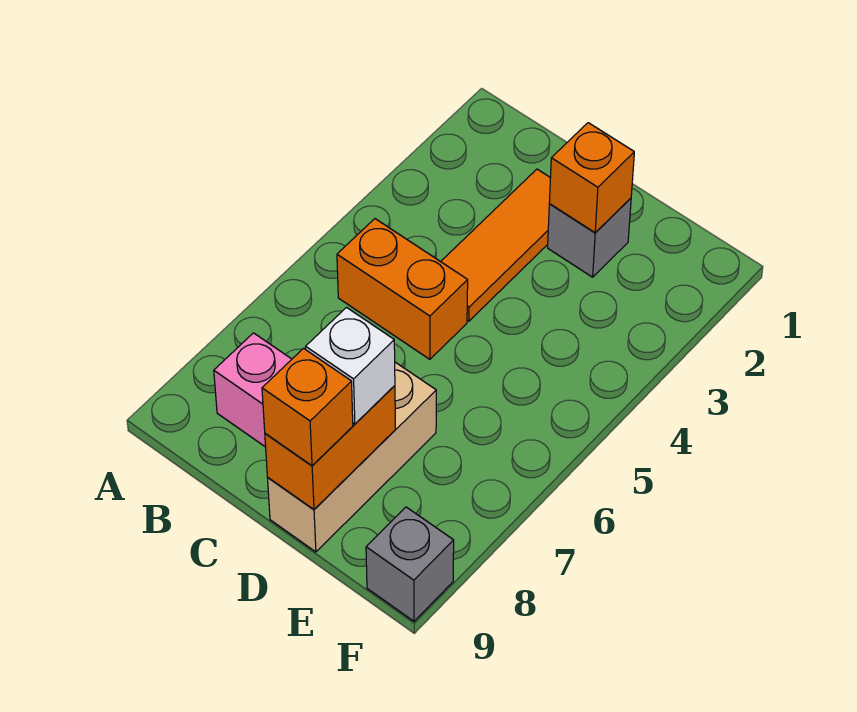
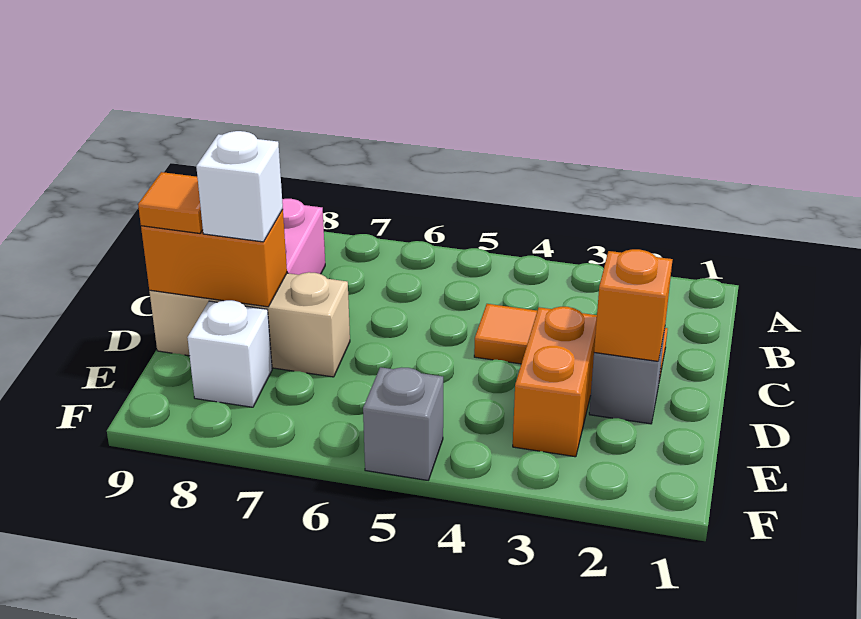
orange 1x2 brick [337,219,468,359] -> orange 1x2 brick moved to [513,307,597,457]
orange 1x1 brick [262,348,353,466] -> orange 1x1 tile [138,172,203,233]
none -> white 1x1 brick [187,300,272,407]
grey 1x1 brick [366,507,454,621] -> grey 1x1 brick moved to [363,367,443,480]

